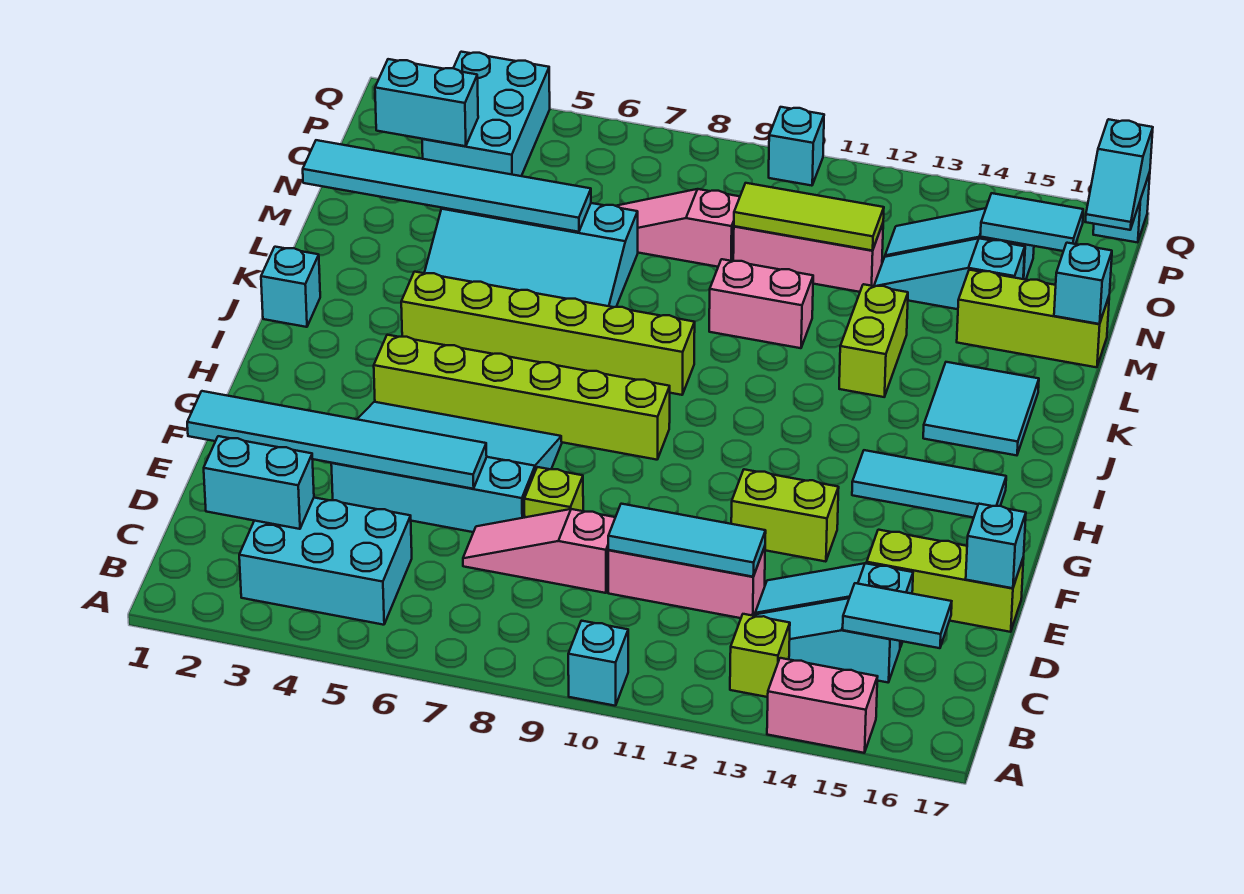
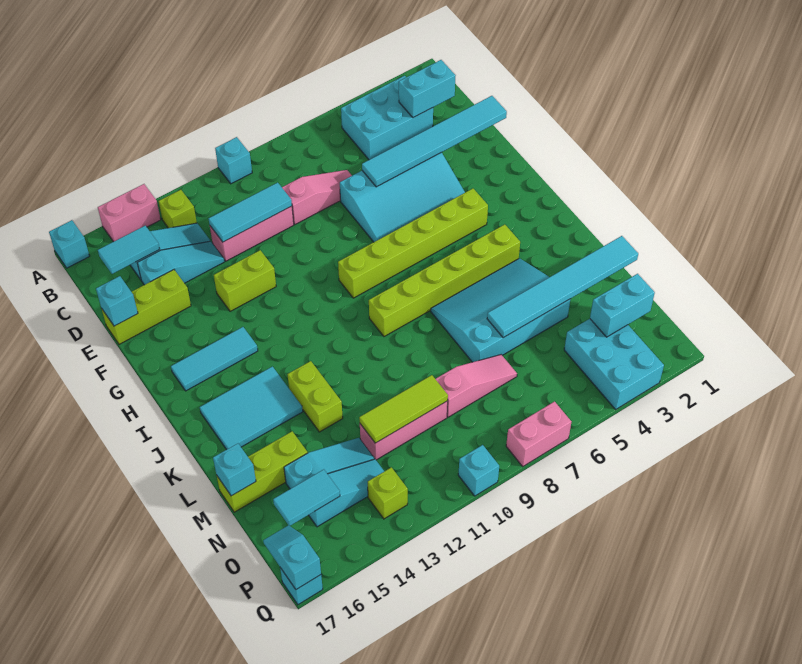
lime 1x1 brick [524,467,583,517] -> lime 1x1 brick moved to [368,467,408,519]
cyan 1x1 brick [261,247,320,327] -> cyan 1x1 brick moved to [49,220,89,268]
cyan 2x2 tile [923,362,1039,455] -> cyan 2x3 tile [200,367,303,450]
pink 1x2 brick [709,259,813,348] -> pink 1x2 brick moved to [506,402,571,466]

